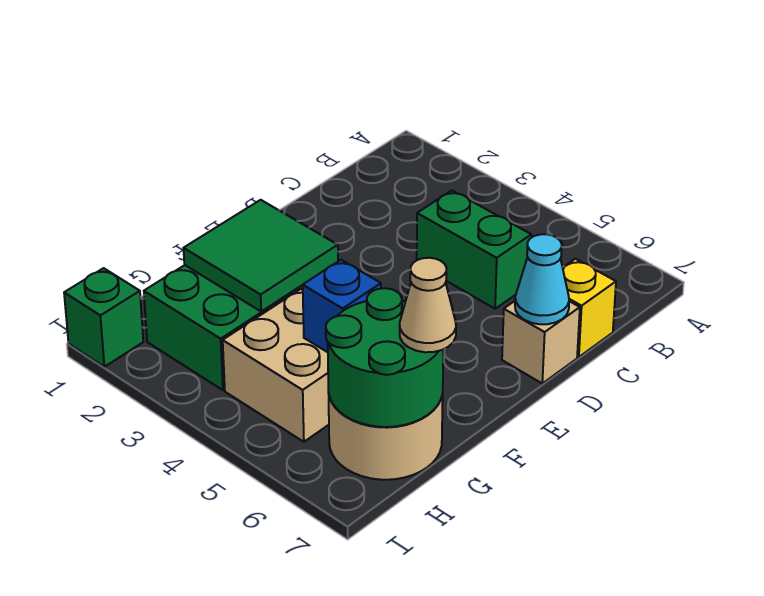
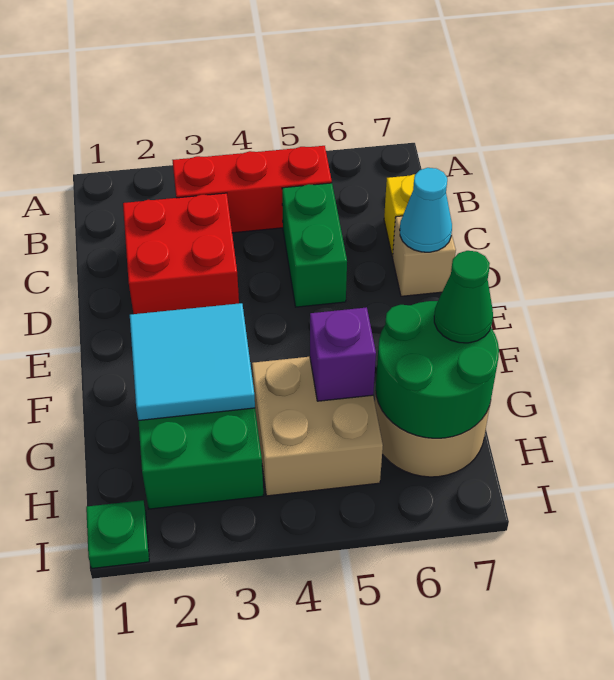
none -> red 1x3 brick [172,146,332,233]
none -> red 2x2 brick [123,193,239,314]
green 1x2 brick [417,191,531,309] -> green 1x2 brick turned to [282,183,347,307]
green 2x2 tile [184,200,338,311] -> cyan 2x2 tile [130,303,255,421]
blue 1x1 brick [303,260,381,352] -> purple 1x1 brick [310,307,376,401]
tan 1x1 cone [400,258,456,352] -> green 1x1 cone [434,251,493,343]
green 1x1 brick [64,268,143,367] -> green 1x1 plate [86,500,149,568]

